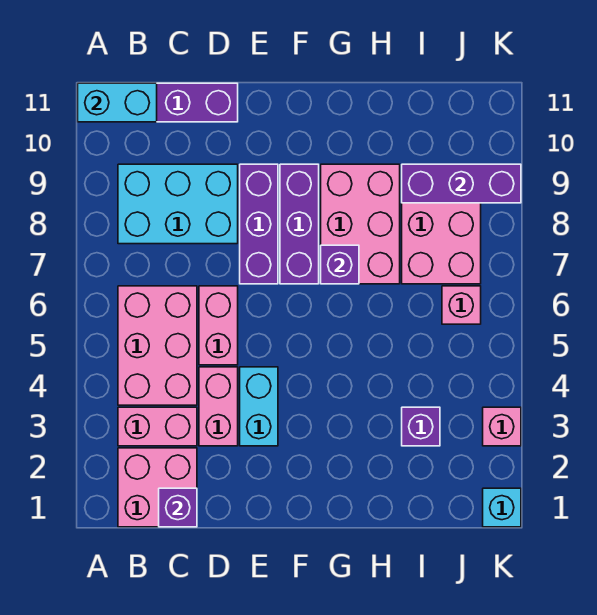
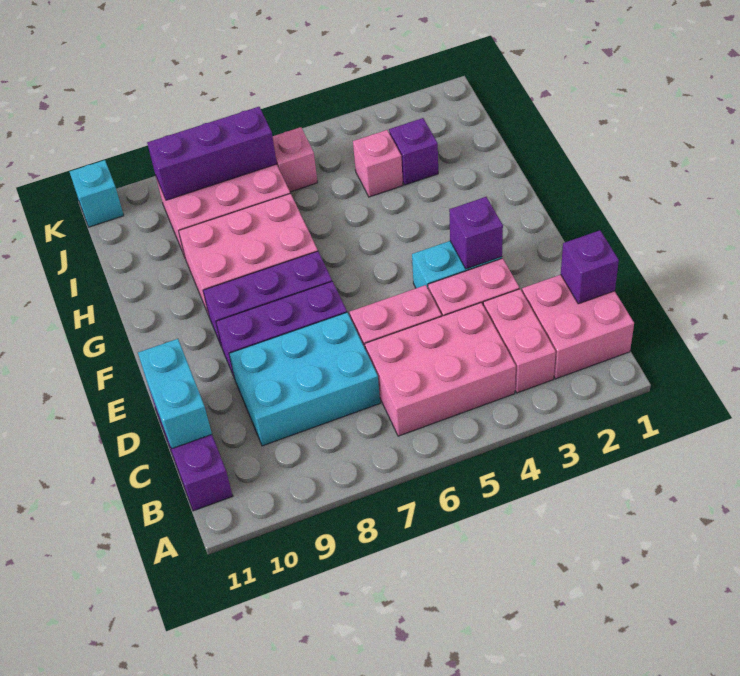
cyan 1x2 brick [78,83,157,122] -> cyan 1x2 brick moved to [138,339,212,448]
cyan 2x3 brick [118,164,238,244] -> cyan 2x3 brick turned to [229,313,380,446]
purple 1x1 brick [321,245,359,284] -> purple 1x1 brick moved to [449,197,503,269]
purple 1x3 brick [402,164,521,203] -> purple 1x3 brick turned to [147,107,277,200]
cyan 1x1 brick [483,488,521,527] -> cyan 1x1 brick moved to [70,160,124,227]
pink 1x1 brick [483,407,521,446] -> pink 1x1 brick moved to [353,130,403,197]

